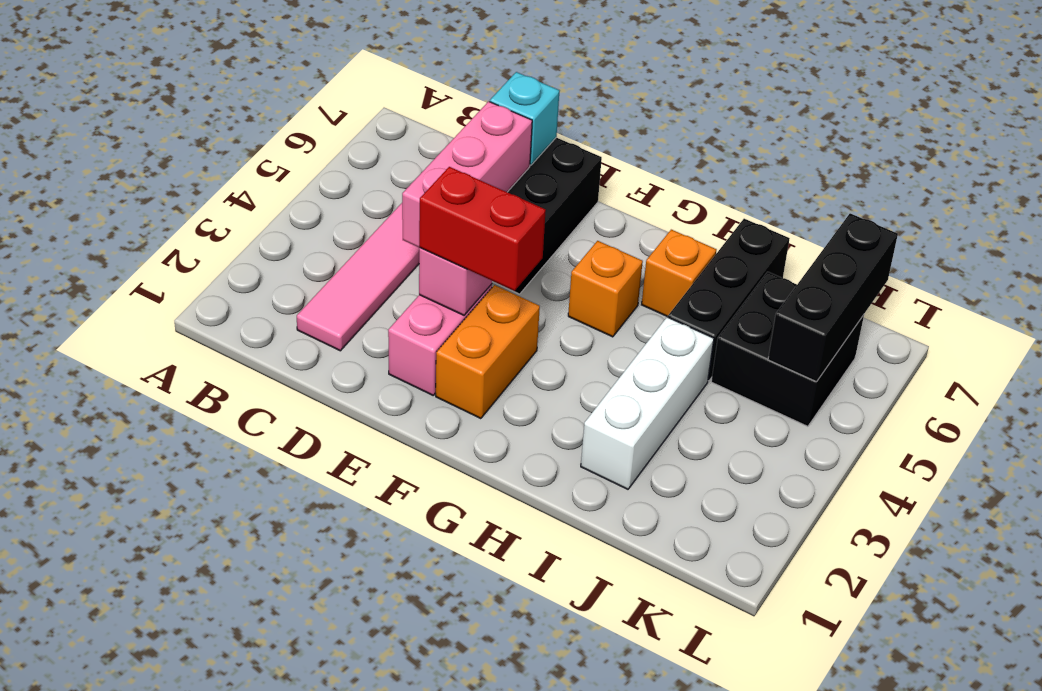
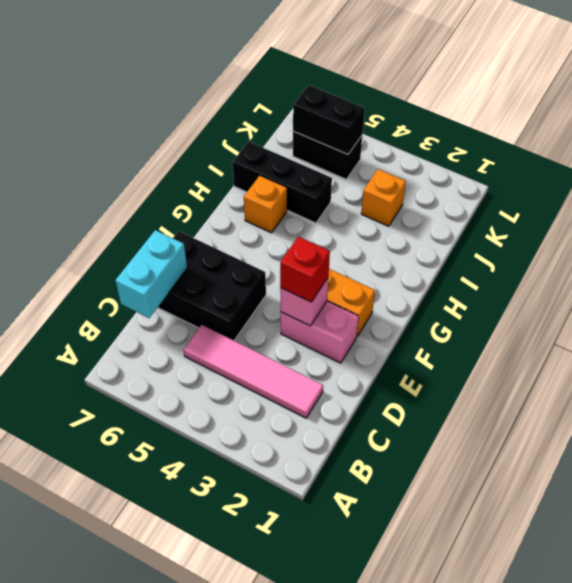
pink 1x3 brick [402,101,532,248] -> none
cyan 1x1 brick [490,72,559,165] -> cyan 1x2 brick [115,230,187,318]
red 1x2 brick [419,167,546,291] -> red 1x1 brick [280,236,330,302]
orange 1x1 brick [568,241,643,337] -> orange 1x1 brick moved to [361,169,406,226]
white 1x3 brick [581,317,714,489] -> none
black 2x2 brick [711,272,864,426] -> black 1x2 brick [293,131,362,179]
black 1x3 brick [768,213,898,382] -> black 1x2 brick [293,85,365,154]

